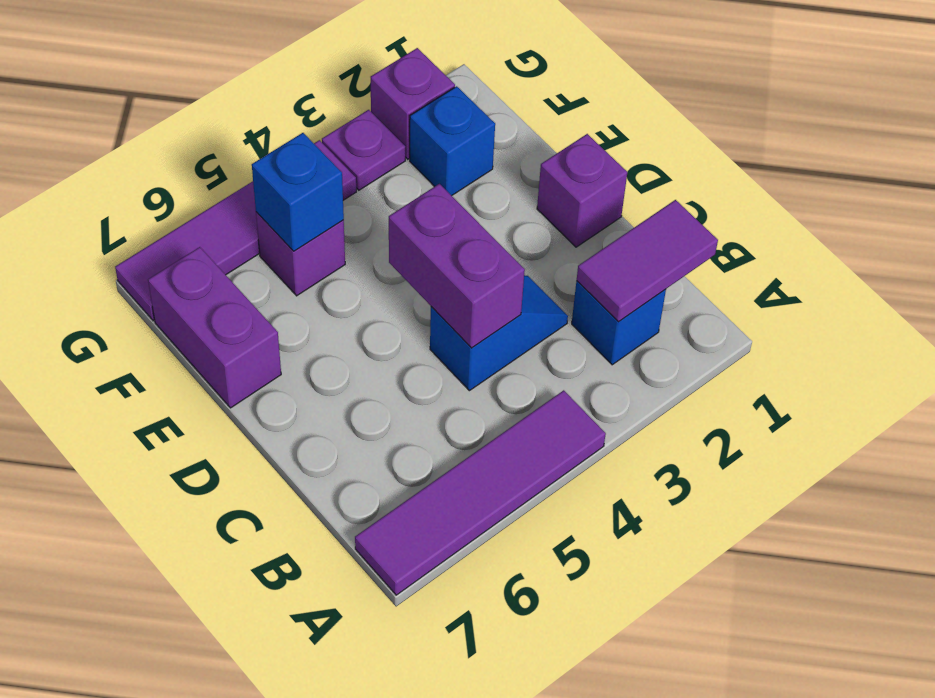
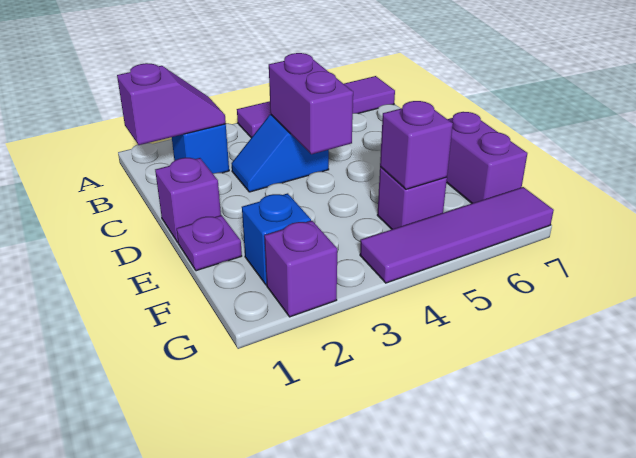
purple 1x2 tile [577,200,718,322] -> purple 1x2 slope [117,63,226,145]
blue 1x1 brick [252,133,344,251] -> purple 1x1 brick [380,101,453,189]
purple 1x1 plate [322,110,405,190] -> purple 1x1 plate moved to [177,215,242,271]

